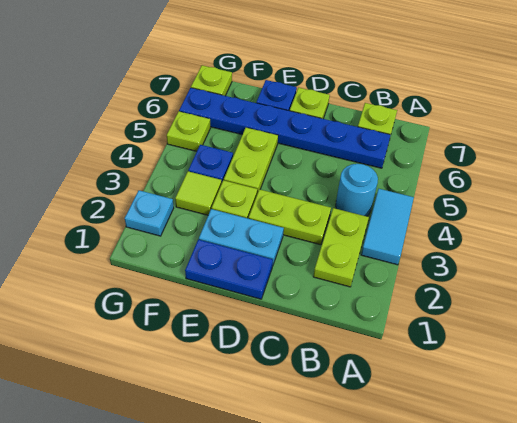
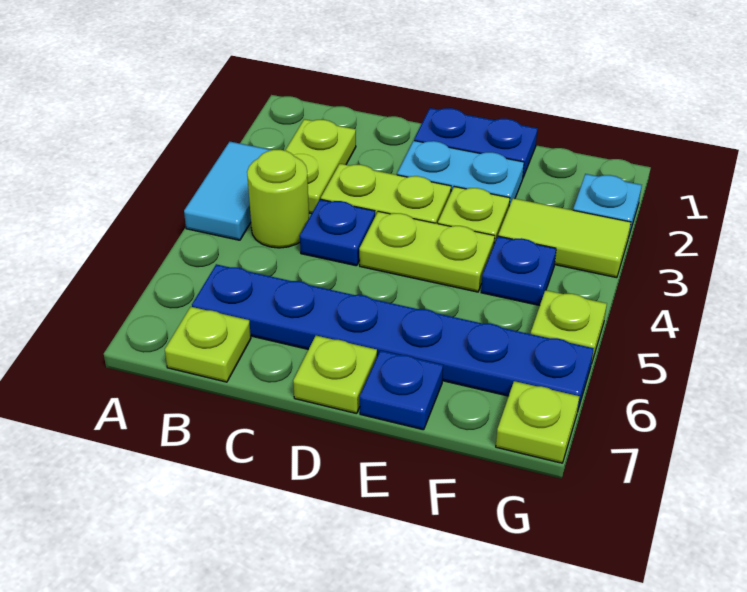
cyan 1x1 round brick [336,164,378,216] -> lime 1x1 round brick [247,150,309,248]
none -> blue 1x1 plate [300,199,375,266]
lime 1x2 plate [224,128,278,194] -> lime 1x2 plate turned to [359,211,495,292]
lime 1x1 tile [175,171,222,215] -> lime 1x2 tile [498,198,631,278]

